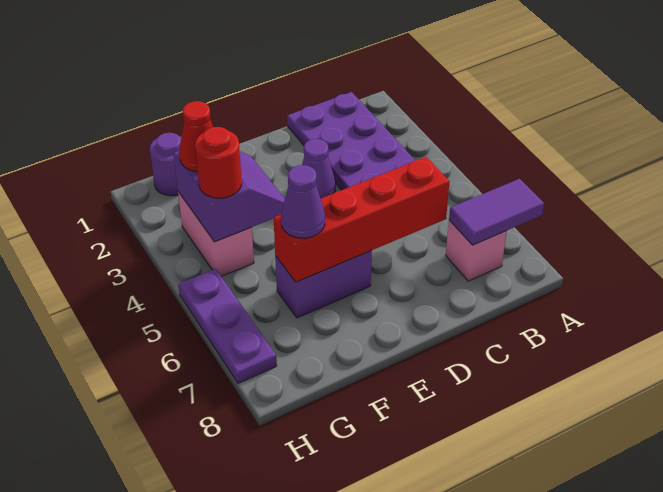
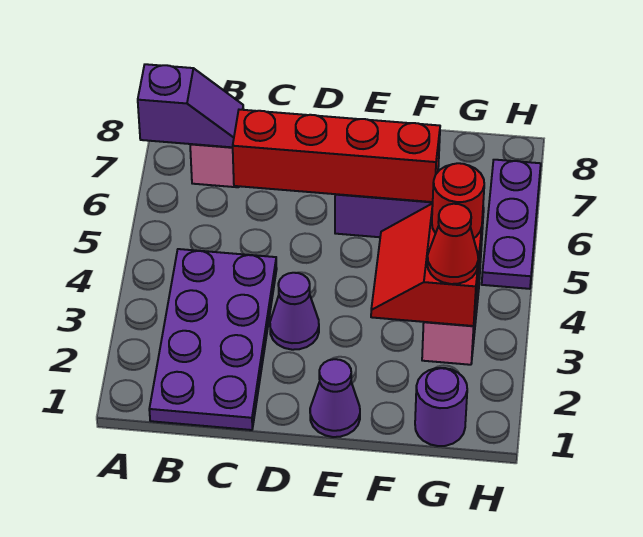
purple 1x2 tile [449,179,544,245] -> purple 1x2 slope [138,64,244,147]
purple 2x2 slope [173,151,285,242] -> red 2x2 slope [371,203,484,326]
purple 1x1 cone [281,165,325,238] -> purple 1x1 cone moved to [310,359,360,437]

